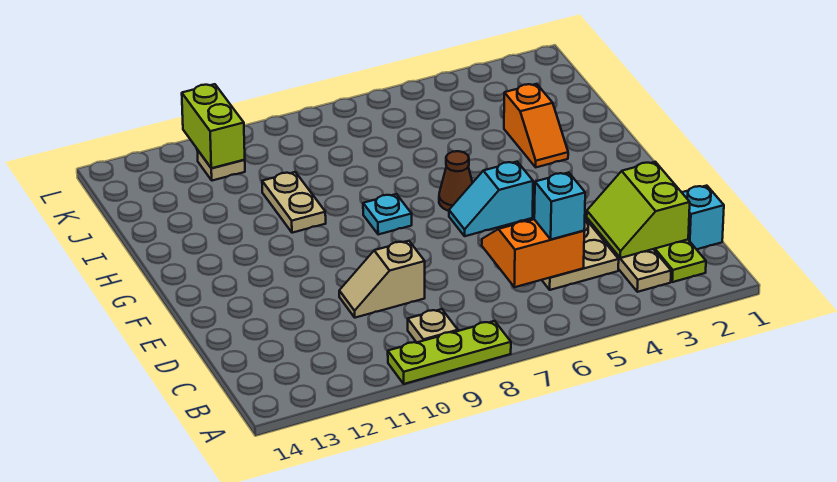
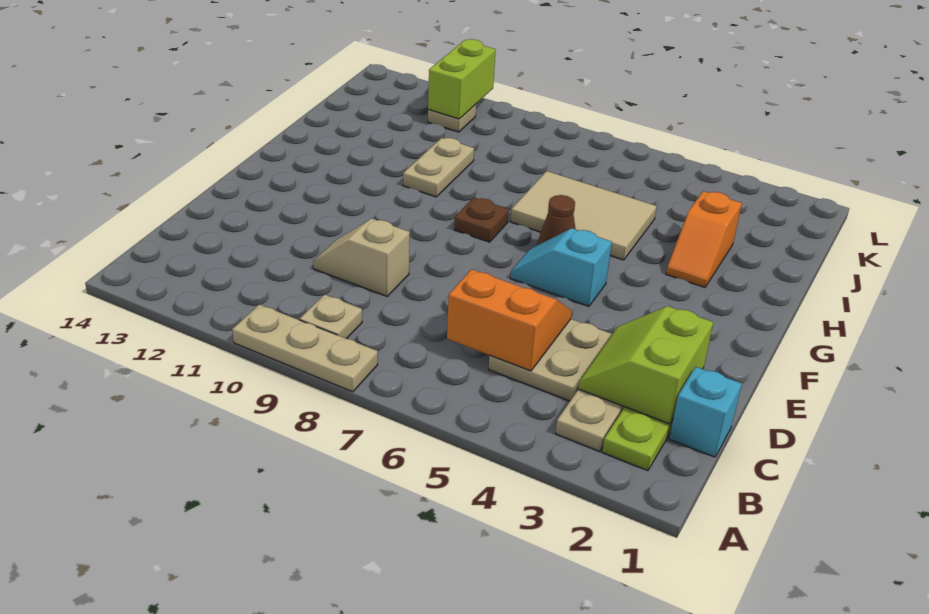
lime 1x3 plate [388,321,511,384] -> tan 1x3 plate [232,304,378,392]
cyan 1x1 brick [534,172,585,239] -> none
cyan 1x1 plate [363,194,412,234] -> brown 1x1 plate [454,198,509,242]
none -> tan 2x3 tile [511,171,657,260]

